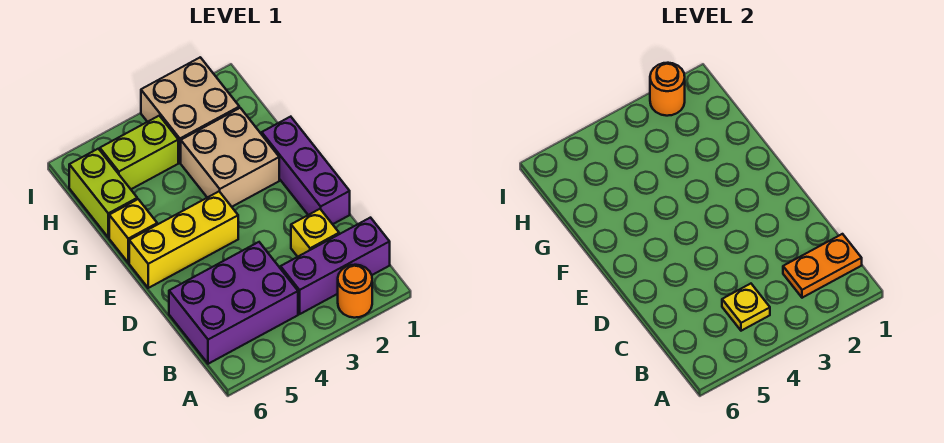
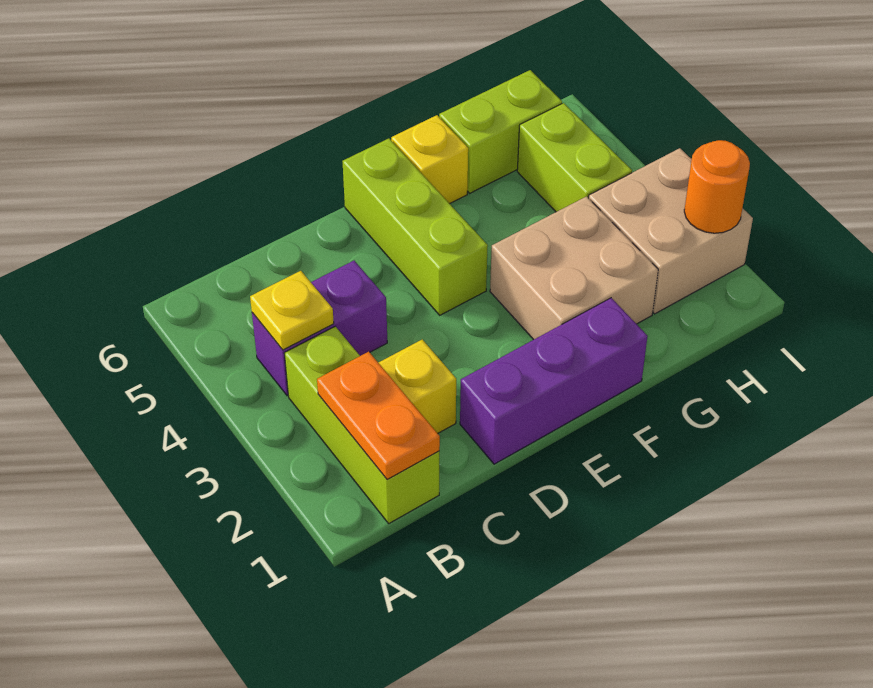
orange 1x1 round brick [338,265,372,318] -> none
purple 1x3 brick [281,218,390,314] -> lime 1x3 brick [284,327,439,523]
purple 2x3 brick [169,242,298,364] -> purple 1x2 brick [252,261,387,396]
yellow 1x3 brick [129,192,238,288] -> lime 1x3 brick [342,138,488,315]

